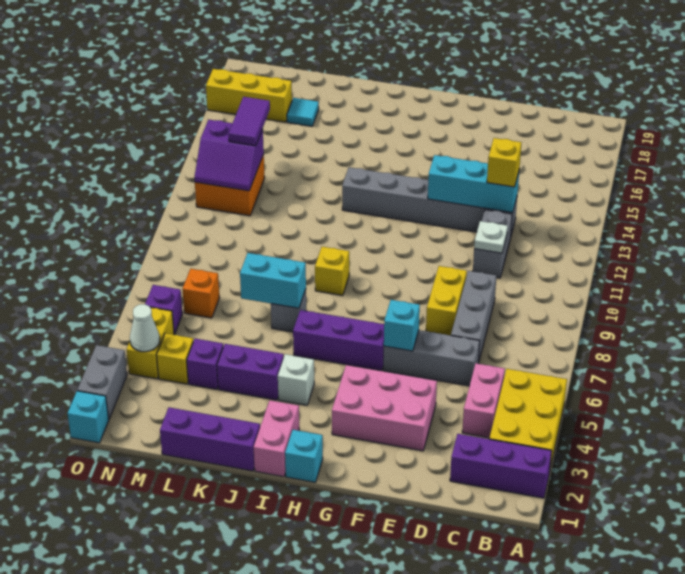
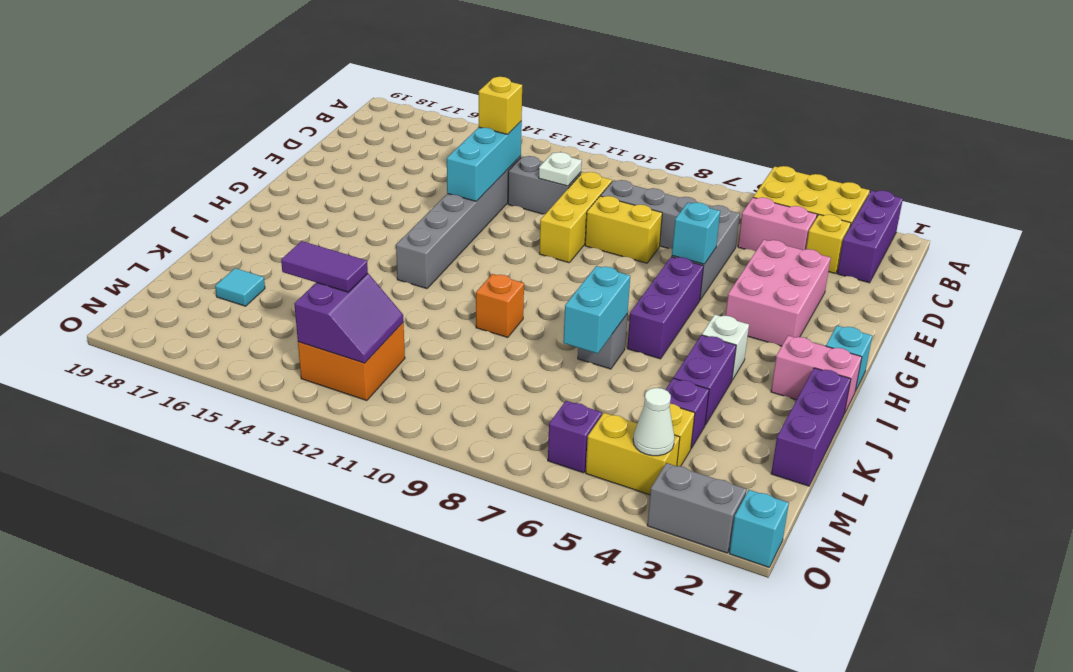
yellow 1x1 brick [315,247,349,296] -> yellow 1x1 brick moved to [806,215,851,274]
orange 1x1 brick [183,269,219,318] -> orange 1x1 brick moved to [476,274,524,337]
yellow 1x3 brick [206,69,292,122] -> yellow 1x3 brick moved to [539,172,612,263]

